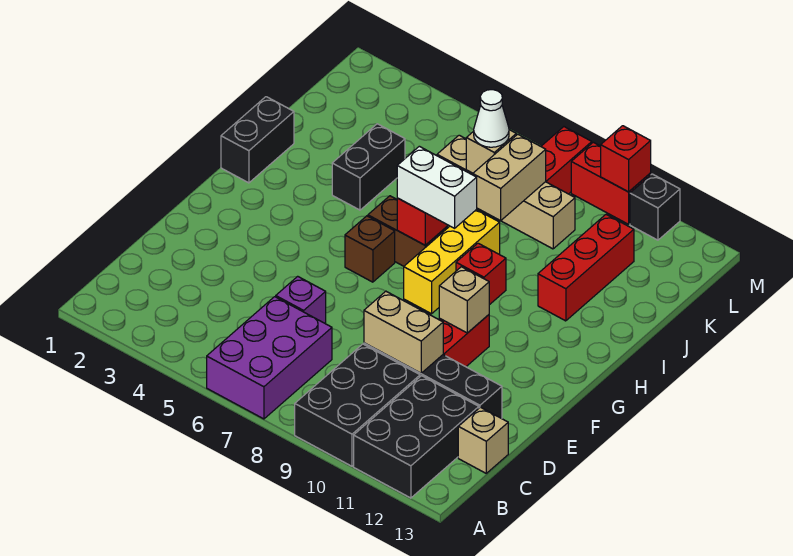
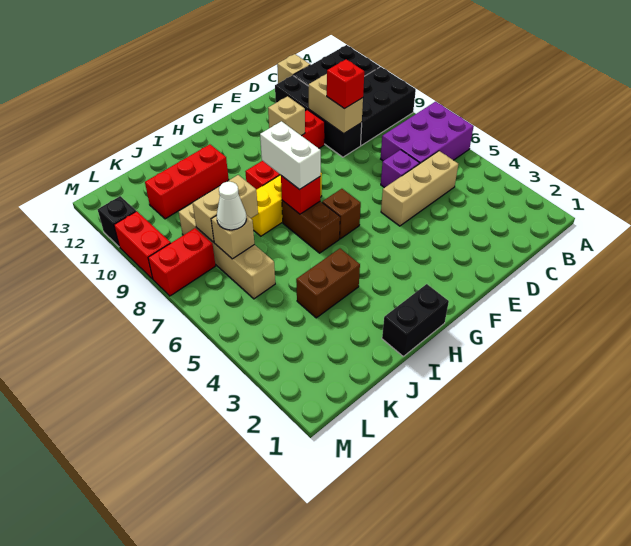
none -> tan 1x3 brick [381,151,458,226]
black 1x2 brick [332,124,405,210] -> brown 1x2 brick [296,249,360,318]
red 1x1 brick [601,126,651,192] -> red 1x1 brick moved to [327,59,364,109]

